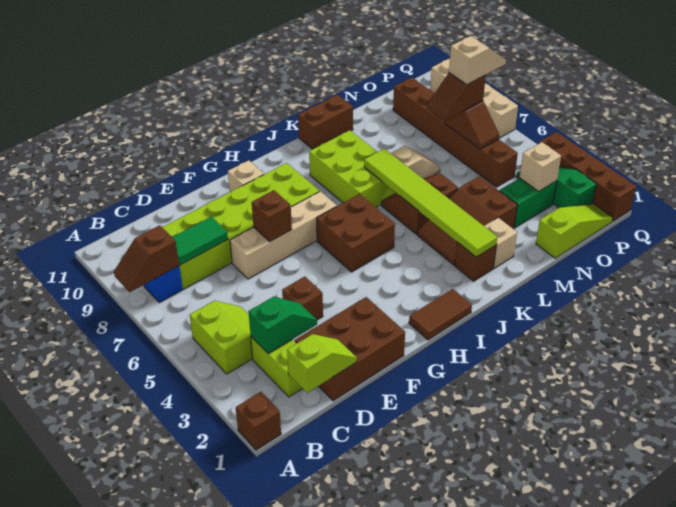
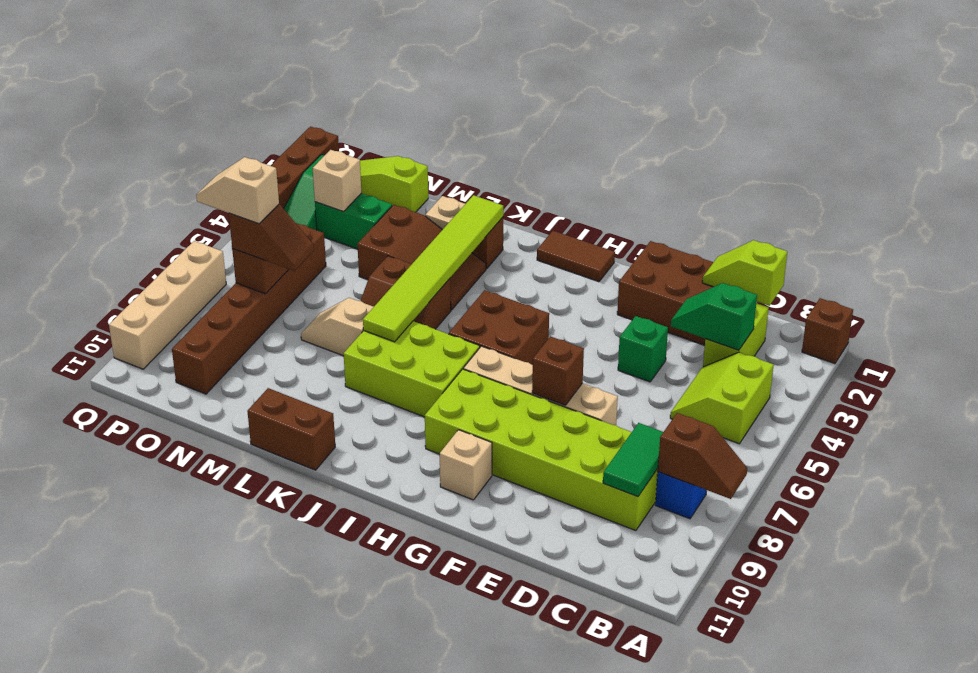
green 1x2 tile [172,217,228,265] -> green 1x2 tile turned to [603,423,663,497]
brown 1x1 brick [282,277,323,320] -> green 1x1 brick [618,316,668,382]
lime 2x3 brick [309,130,396,207] -> lime 2x3 brick turned to [344,321,480,417]

